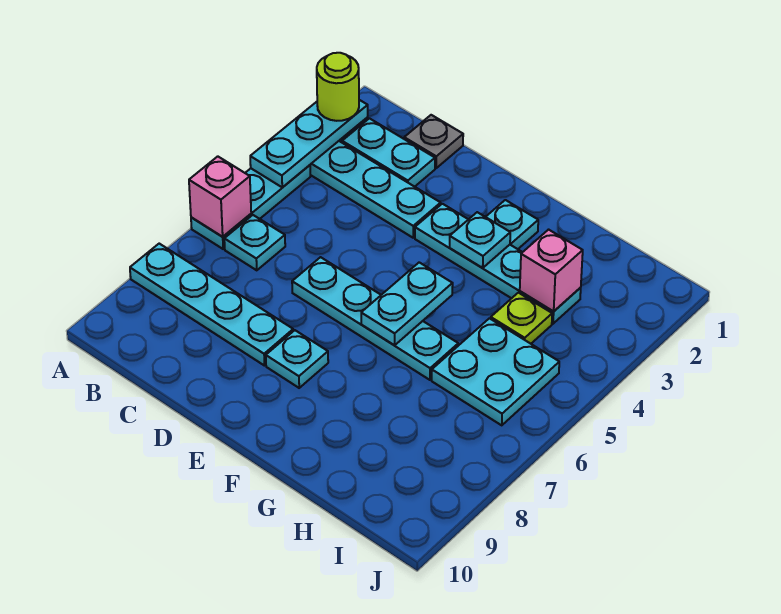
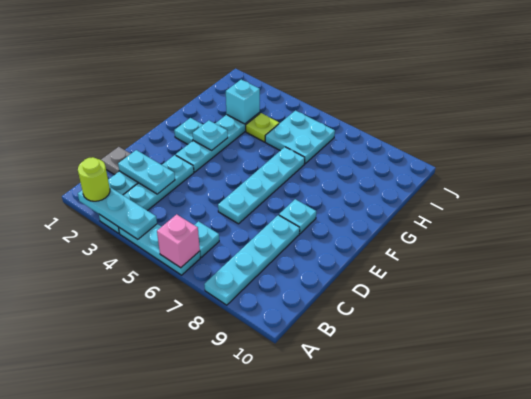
cyan 1x2 plate [361,262,453,345] -> cyan 1x2 plate moved to [118,150,175,194]
pink 1x1 brick [520,230,583,312] -> cyan 1x1 brick [226,80,260,124]

